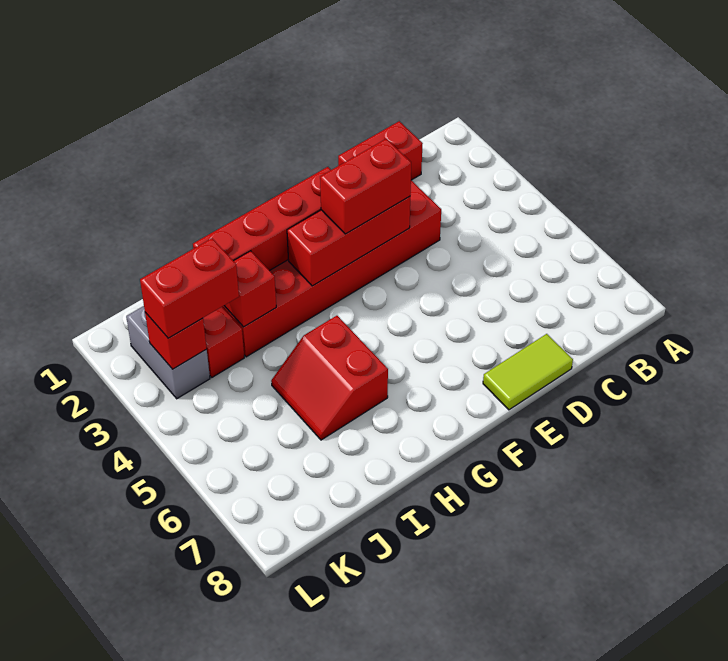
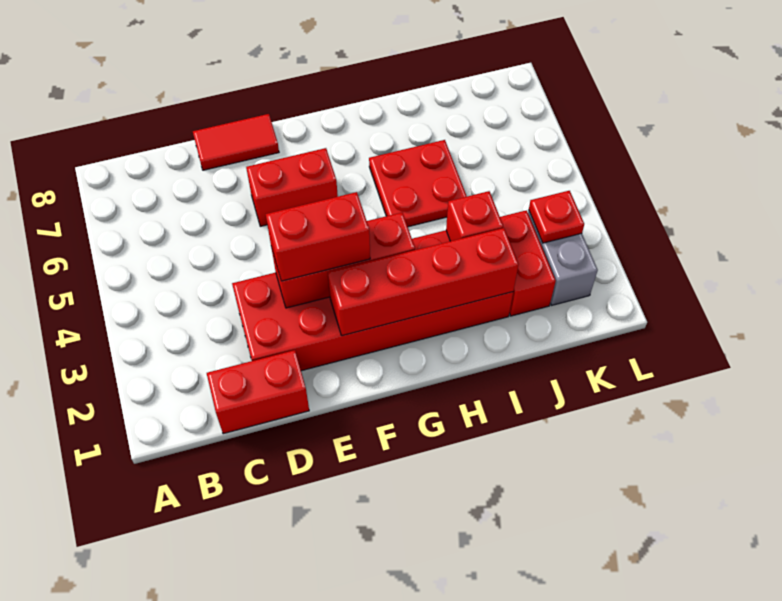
lime 1x2 tile [483,334,573,410] -> red 1x2 tile [193,114,279,170]
red 2x2 slope [271,316,388,440] -> red 2x2 plate [369,140,467,227]
red 1x2 brick [140,238,239,338] -> red 1x2 brick moved to [246,148,338,226]
red 1x1 brick [145,312,207,369] -> red 1x1 plate [529,191,584,243]

